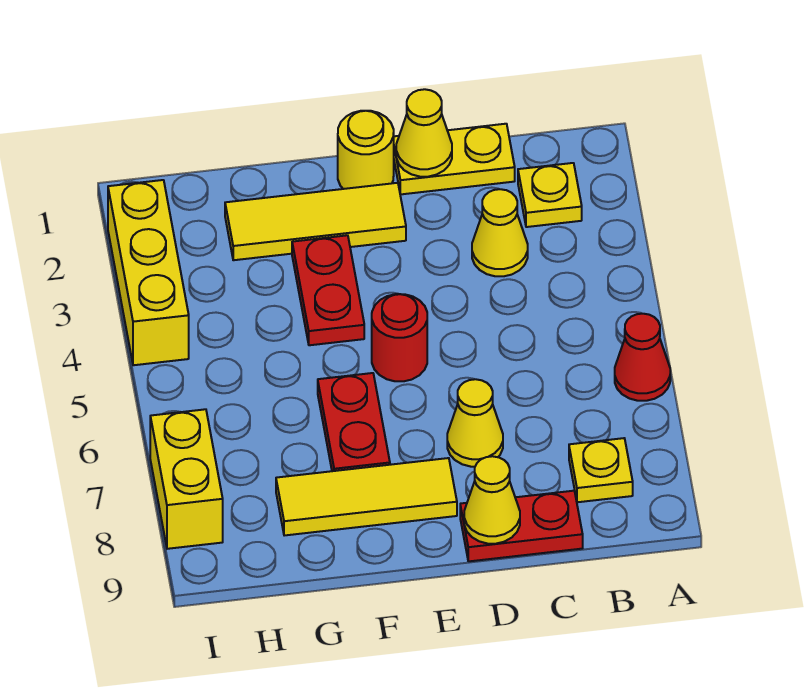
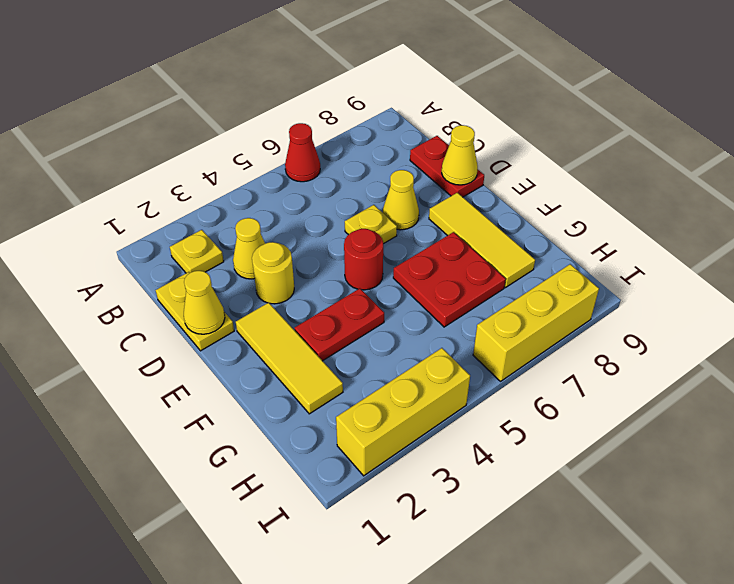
yellow 1x1 plate [569,438,633,502] -> yellow 1x1 plate moved to [345,205,397,244]
yellow 1x1 round brick [338,111,394,189] -> yellow 1x1 round brick moved to [252,242,294,304]
red 1x2 plate [318,373,390,471] -> red 2x2 plate [393,232,506,327]
yellow 1x2 brick [150,409,223,549] -> yellow 1x3 brick [473,264,599,381]

